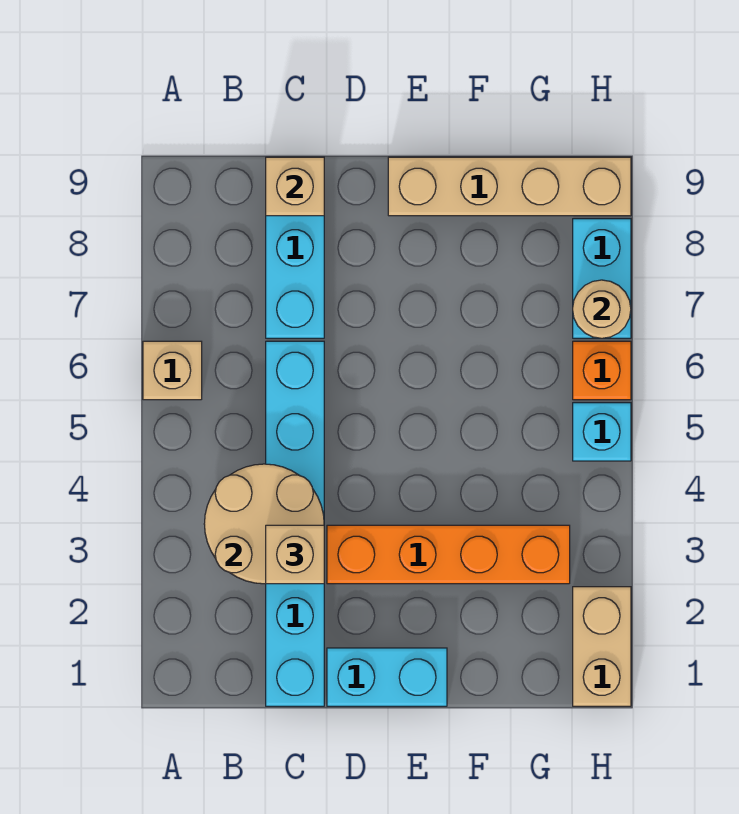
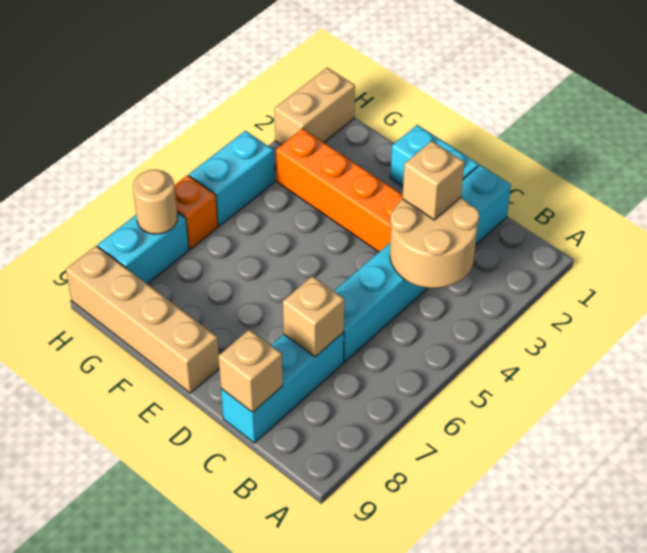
tan 1x1 brick [143,341,202,400] -> tan 1x1 brick moved to [283,276,344,357]
cyan 1x1 brick [573,403,631,461] -> cyan 1x2 brick [189,131,274,226]

